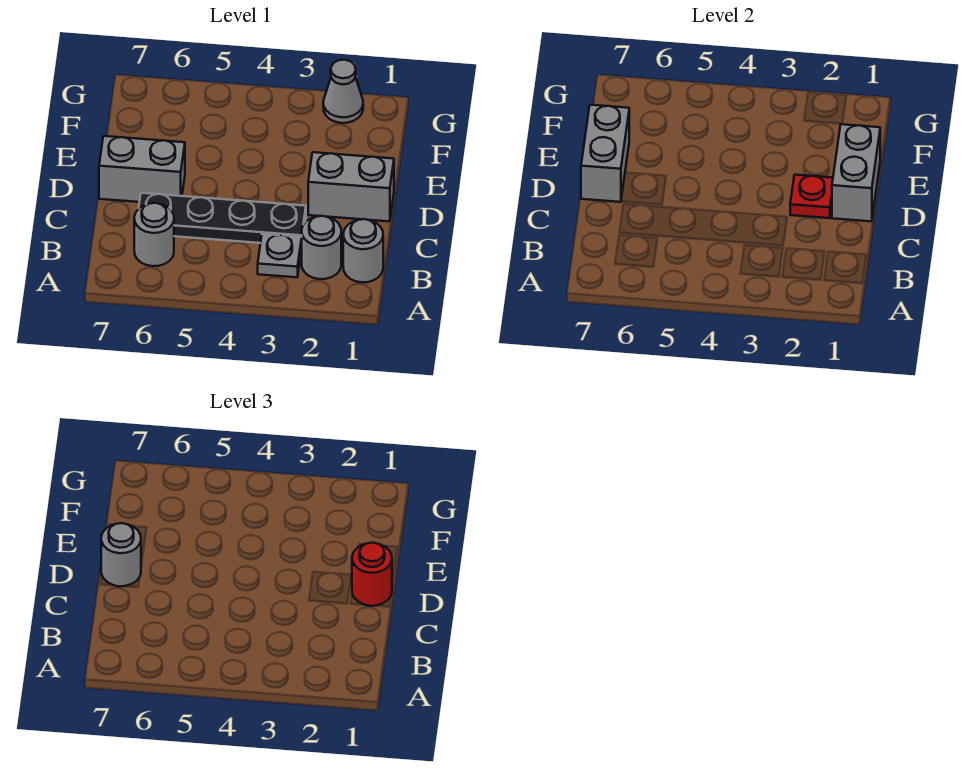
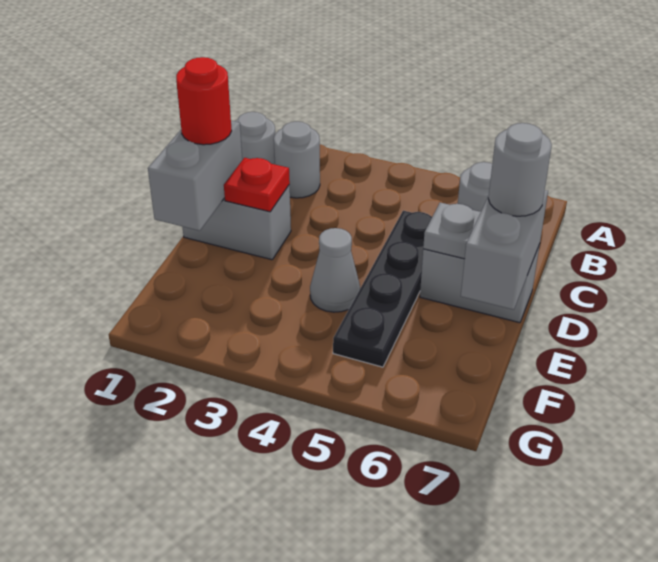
grey 1x1 plate [258,234,302,277] -> grey 1x1 plate moved to [423,203,481,259]
black 1x4 plate [139,193,306,243] -> black 1x4 plate turned to [333,211,432,367]
grey 1x1 cone [323,60,363,123] -> grey 1x1 cone moved to [310,228,360,312]

